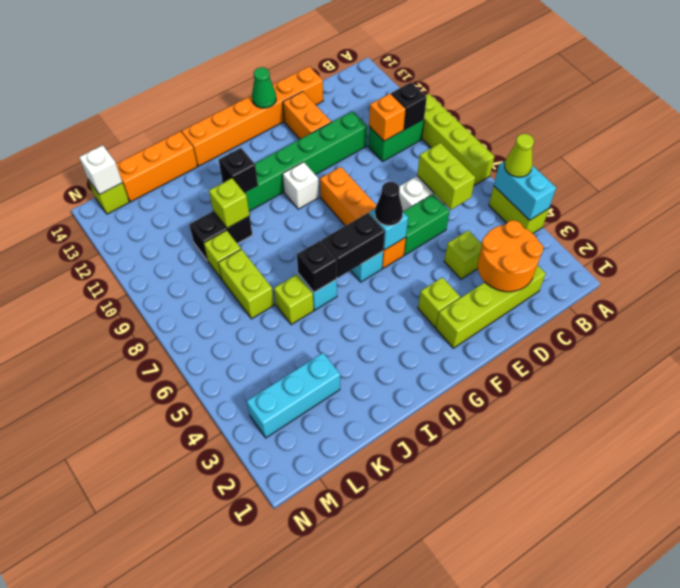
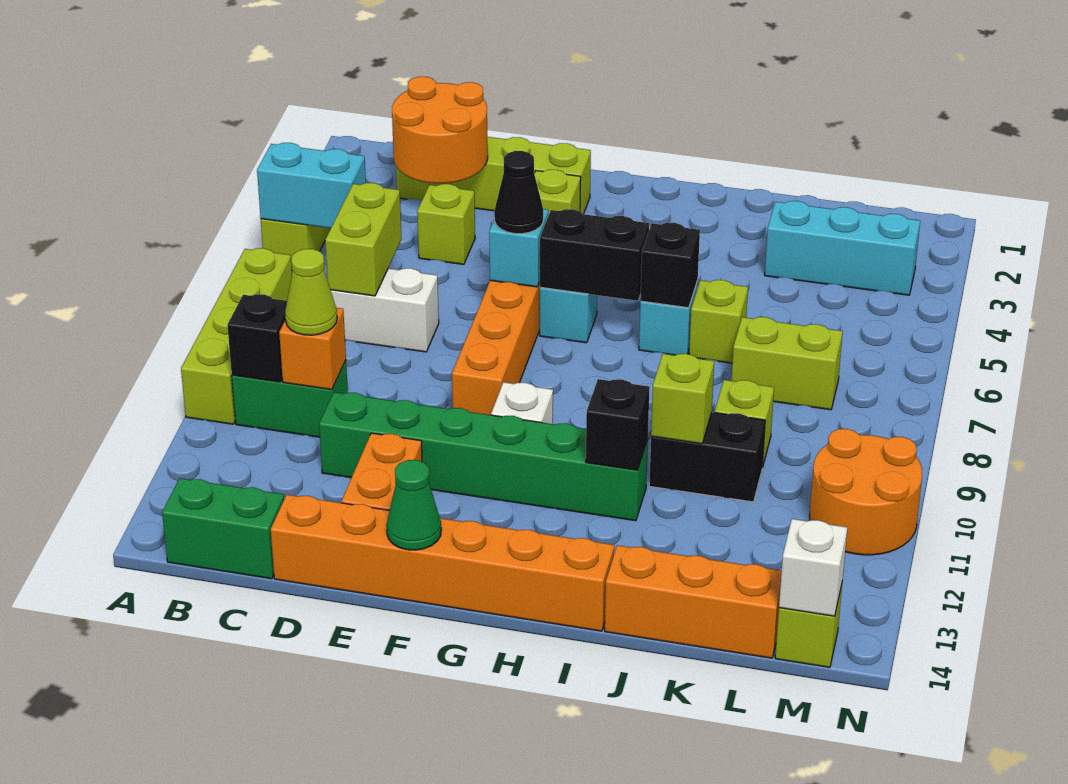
cyan 1x2 brick [494,161,556,220] -> cyan 1x2 brick turned to [257,143,366,228]
lime 1x1 cone [505,134,534,177] -> lime 1x1 cone moved to [285,249,337,335]
green 1x2 brick [403,194,450,255] -> green 1x2 brick moved to [162,478,284,579]
lime 1x2 brick [218,249,274,319] -> lime 1x2 brick turned to [732,317,843,410]
none -> orange 2x2 round brick [809,429,922,555]

